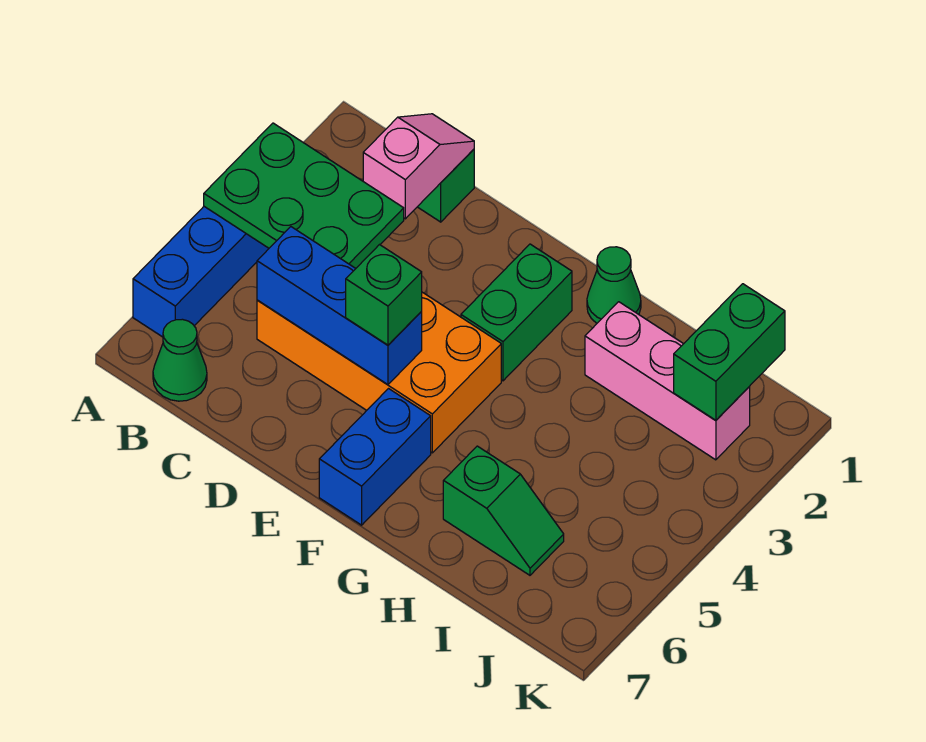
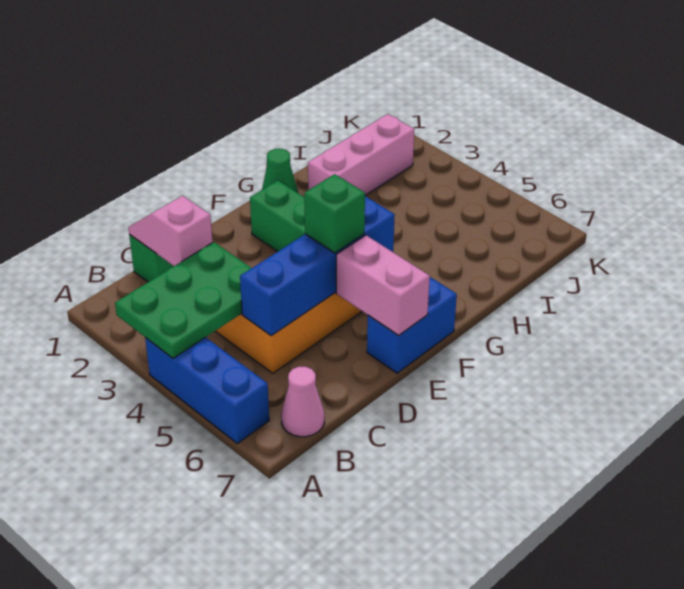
green 1x1 cone [153,319,207,401] -> pink 1x1 cone [281,367,324,437]
blue 1x3 brick [257,227,422,385] -> blue 1x4 brick [240,196,395,335]
none -> pink 1x2 brick [336,235,430,335]
blue 1x2 brick [319,389,431,525] -> blue 1x2 brick turned to [367,277,457,373]
green 1x2 slope [443,446,564,575] -> none
green 1x2 brick [674,284,785,420] -> none

